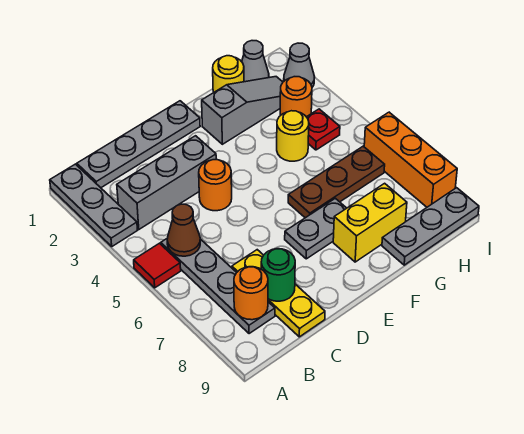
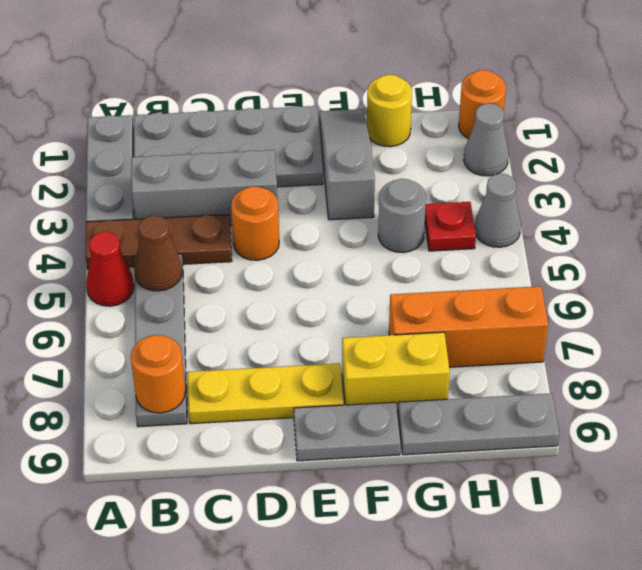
red 1x1 tile [134,243,181,288] -> red 1x1 cone [86,231,134,306]
grey 1x4 plate [77,101,200,188] -> grey 2x4 plate [134,106,323,187]
yellow 1x3 plate [232,250,325,337] -> yellow 1x3 plate turned to [187,363,343,424]
green 1x1 round brick [261,249,295,301] -> none
grey 1x2 plate [285,198,346,259] -> grey 1x2 plate moved to [294,402,400,461]
grey 1x3 slope [202,77,283,144] -> grey 1x3 slope turned to [319,109,375,220]
brown 1x3 plate [288,146,385,218] -> brown 1x3 plate moved to [85,214,232,269]
yellow 1x1 round brick [277,111,309,161] -> grey 1x1 round brick [378,179,426,253]
grey 1x1 cone [242,41,269,82] -> grey 1x1 cone moved to [475,174,521,247]
orange 1x1 round brick [280,77,312,117] -> orange 1x1 round brick moved to [459,70,506,139]
orange 1x3 brick [364,112,457,207] -> orange 1x3 brick turned to [389,286,548,367]

